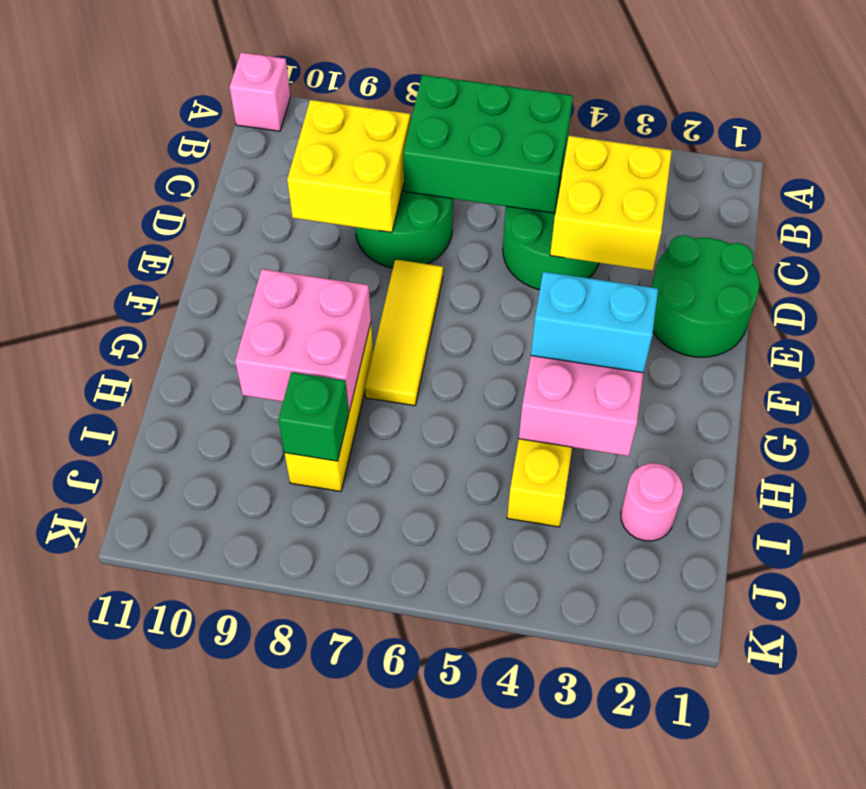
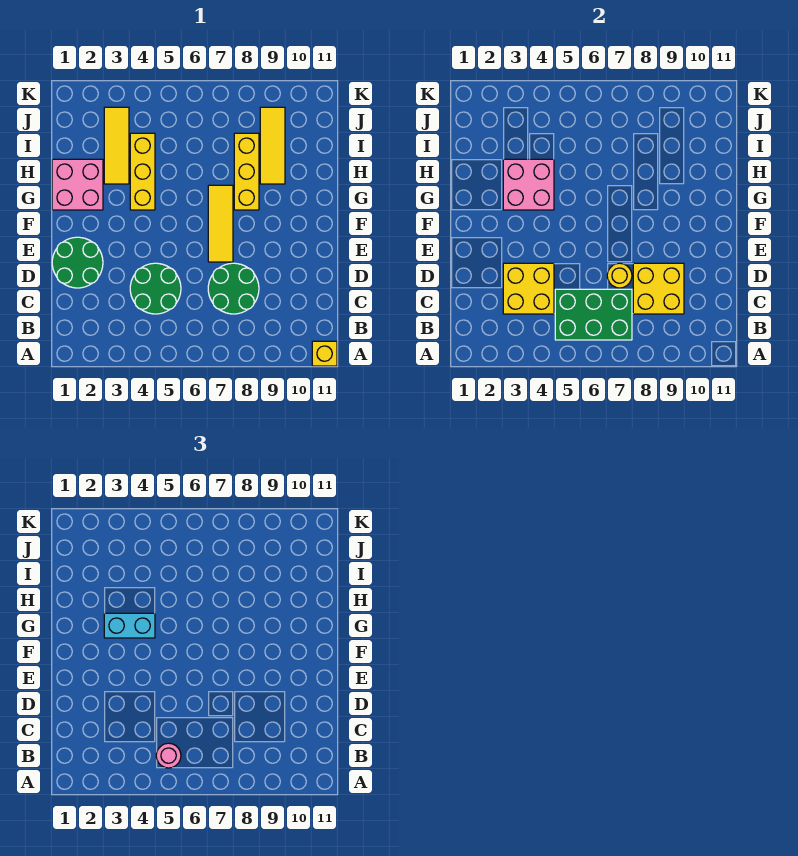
pink 1x1 brick [230,52,290,131] -> yellow 1x1 brick [312,341,337,366]
none -> yellow 1x1 round brick [607,263,632,288]
pink 2x2 brick [235,269,371,411] -> pink 2x2 brick moved to [52,159,103,210]
none -> yellow 1x3 tile [104,107,129,184]
none -> yellow 1x3 tile [260,107,285,184]
pink 1x1 round brick [621,463,683,541] -> pink 1x1 round brick moved to [156,743,181,768]
green 1x1 brick [279,372,349,461] -> none

